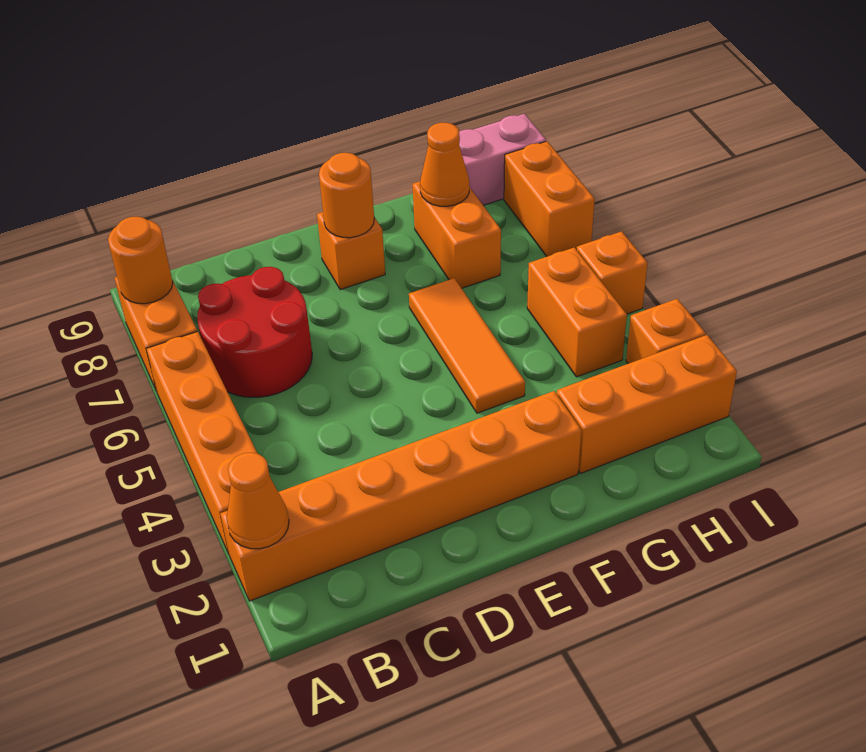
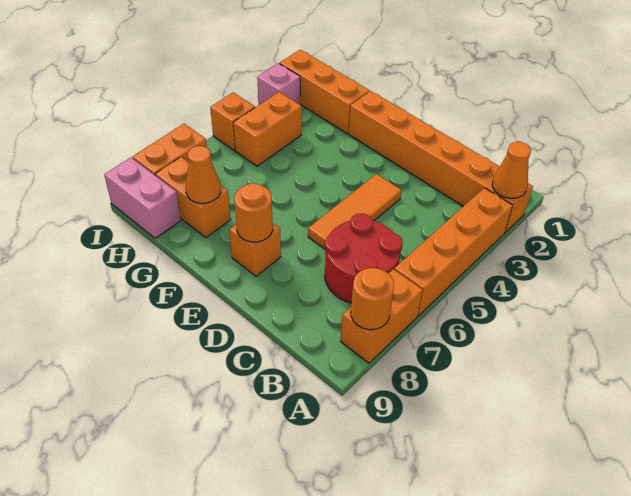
orange 1x3 tile [409,278,525,413] -> orange 1x3 tile moved to [308,174,402,249]
orange 1x2 brick [412,181,501,288] -> orange 1x2 brick turned to [155,157,231,238]
orange 1x1 brick [626,299,706,364] -> pink 1x1 brick [257,63,300,105]

